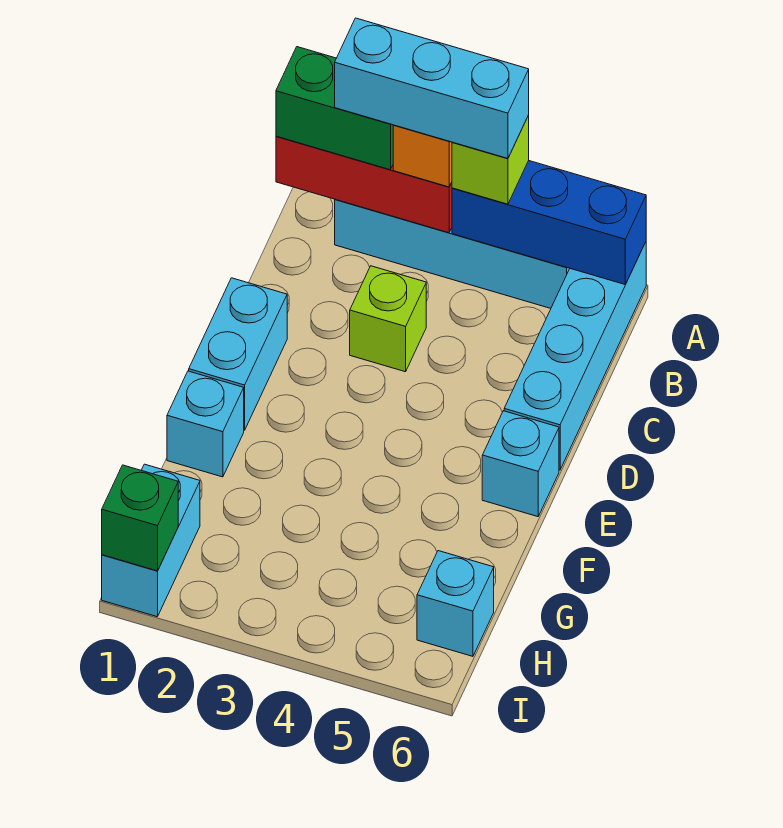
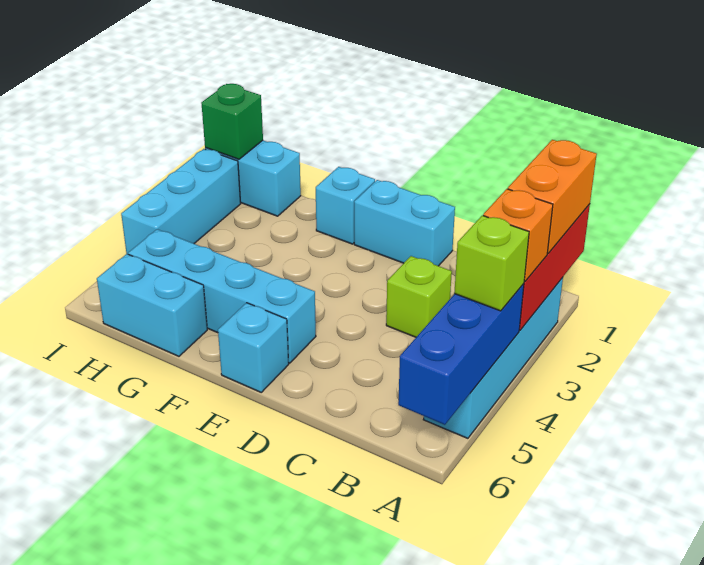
green 1x2 brick [276,47,393,170] -> orange 1x2 brick [508,140,597,254]
cyan 1x3 brick [335,18,529,158] -> cyan 1x3 brick moved to [121,149,241,254]
cyan 1x4 brick [504,242,646,470] -> cyan 1x4 brick moved to [128,229,316,363]
cyan 1x1 brick [417,551,494,656] -> cyan 1x2 brick [97,254,207,356]

